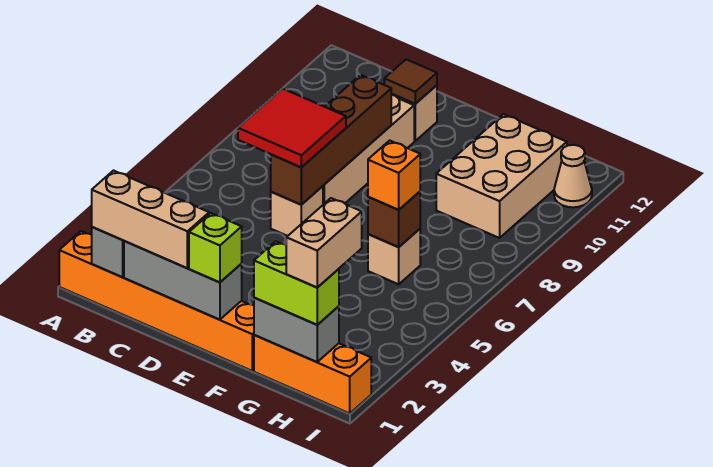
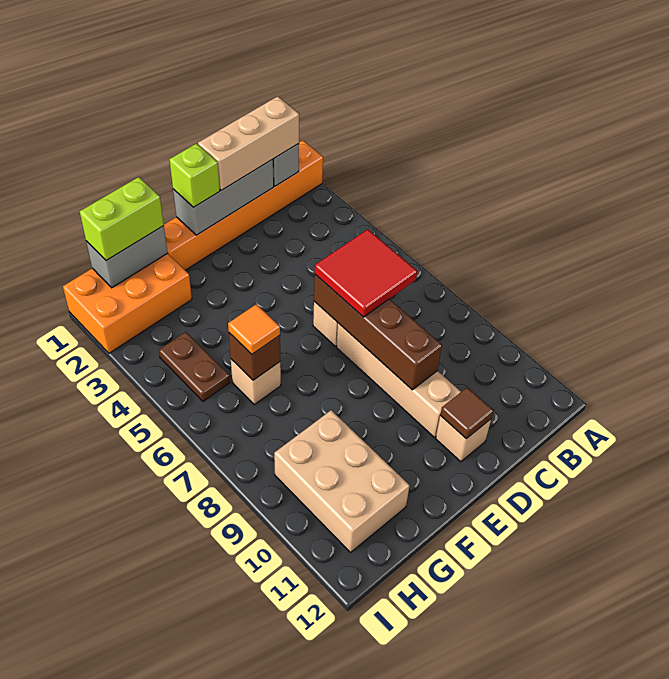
orange 1x3 brick [254,335,371,413] -> orange 2x3 brick [63,253,192,353]
orange 1x1 brick [368,140,420,210] -> orange 1x1 tile [228,304,280,354]
tan 1x2 brick [286,198,362,288] -> none
none -> brown 1x2 plate [159,332,230,401]
tan 1x1 cone [554,145,592,207] -> none

